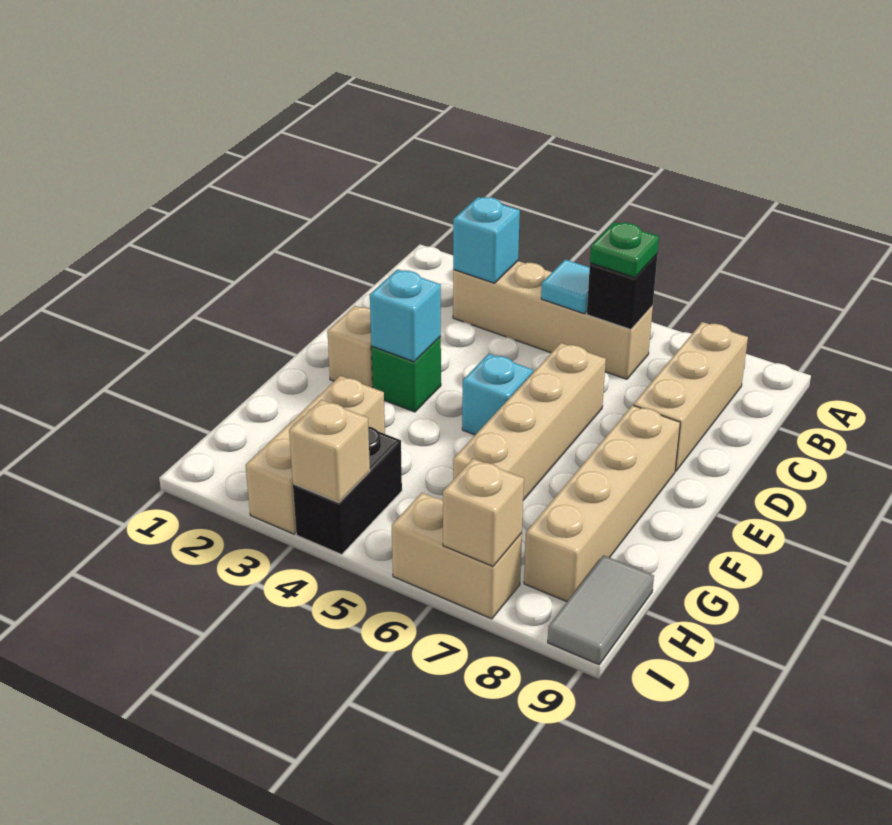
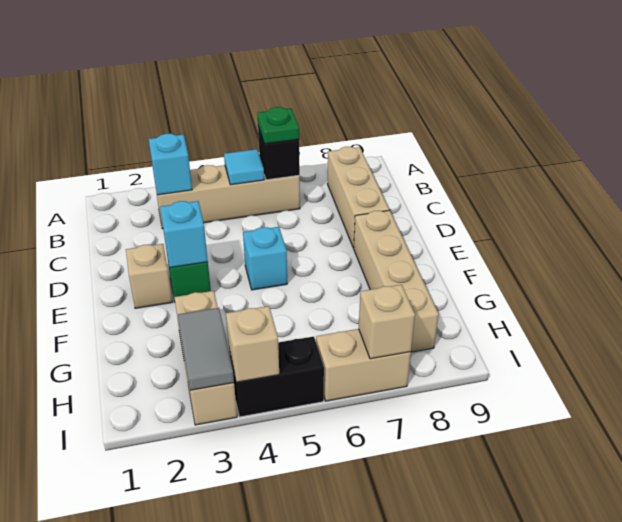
tan 1x4 brick [453,343,606,500] -> none
black 1x2 brick [293,426,402,554] -> black 1x2 brick turned to [229,336,324,417]
grey 1x2 tile [548,555,654,665] -> grey 1x2 tile moved to [178,308,234,390]

